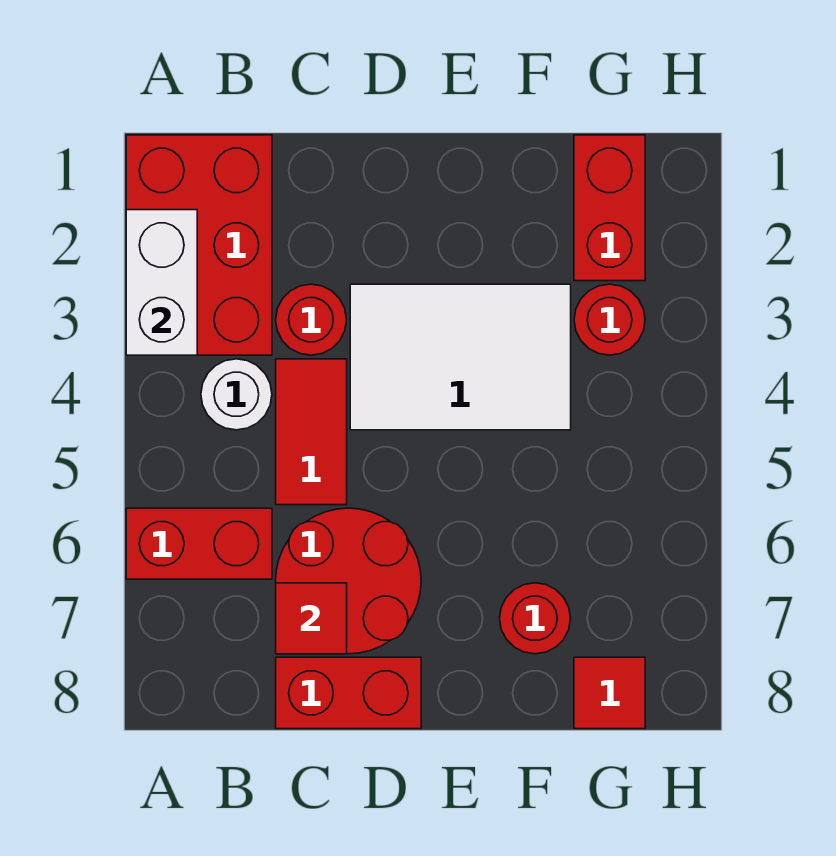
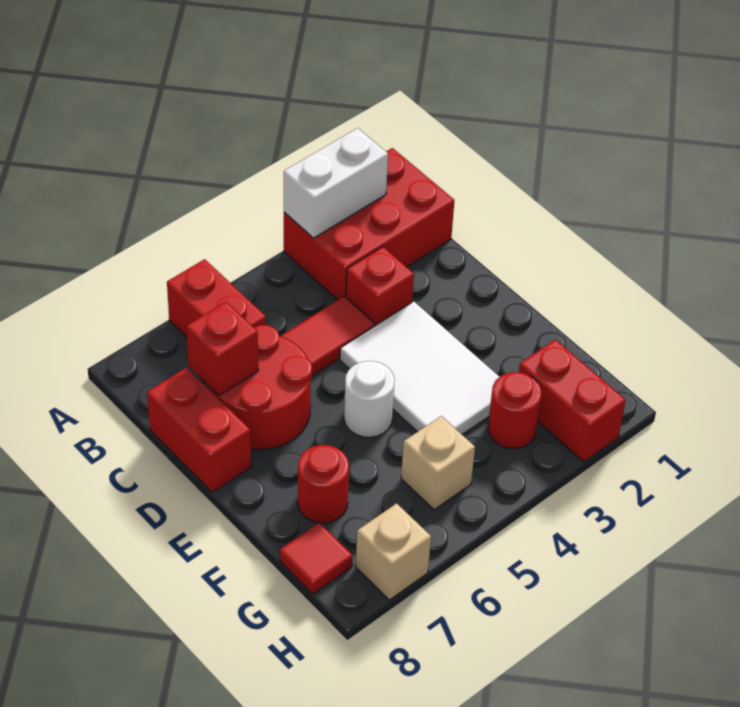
white 1x1 round brick [201,359,272,430] -> white 1x1 round brick moved to [344,361,395,437]
red 1x1 round brick [276,284,347,355] -> red 1x1 brick [346,247,414,326]
red 1x1 tile [276,583,347,654] -> red 1x1 brick [187,302,258,395]
red 1x2 brick [574,135,645,281] -> red 1x2 brick turned to [519,340,626,462]
none -> tan 1x1 brick [401,416,475,510]
none -> tan 1x1 brick [356,503,431,600]

